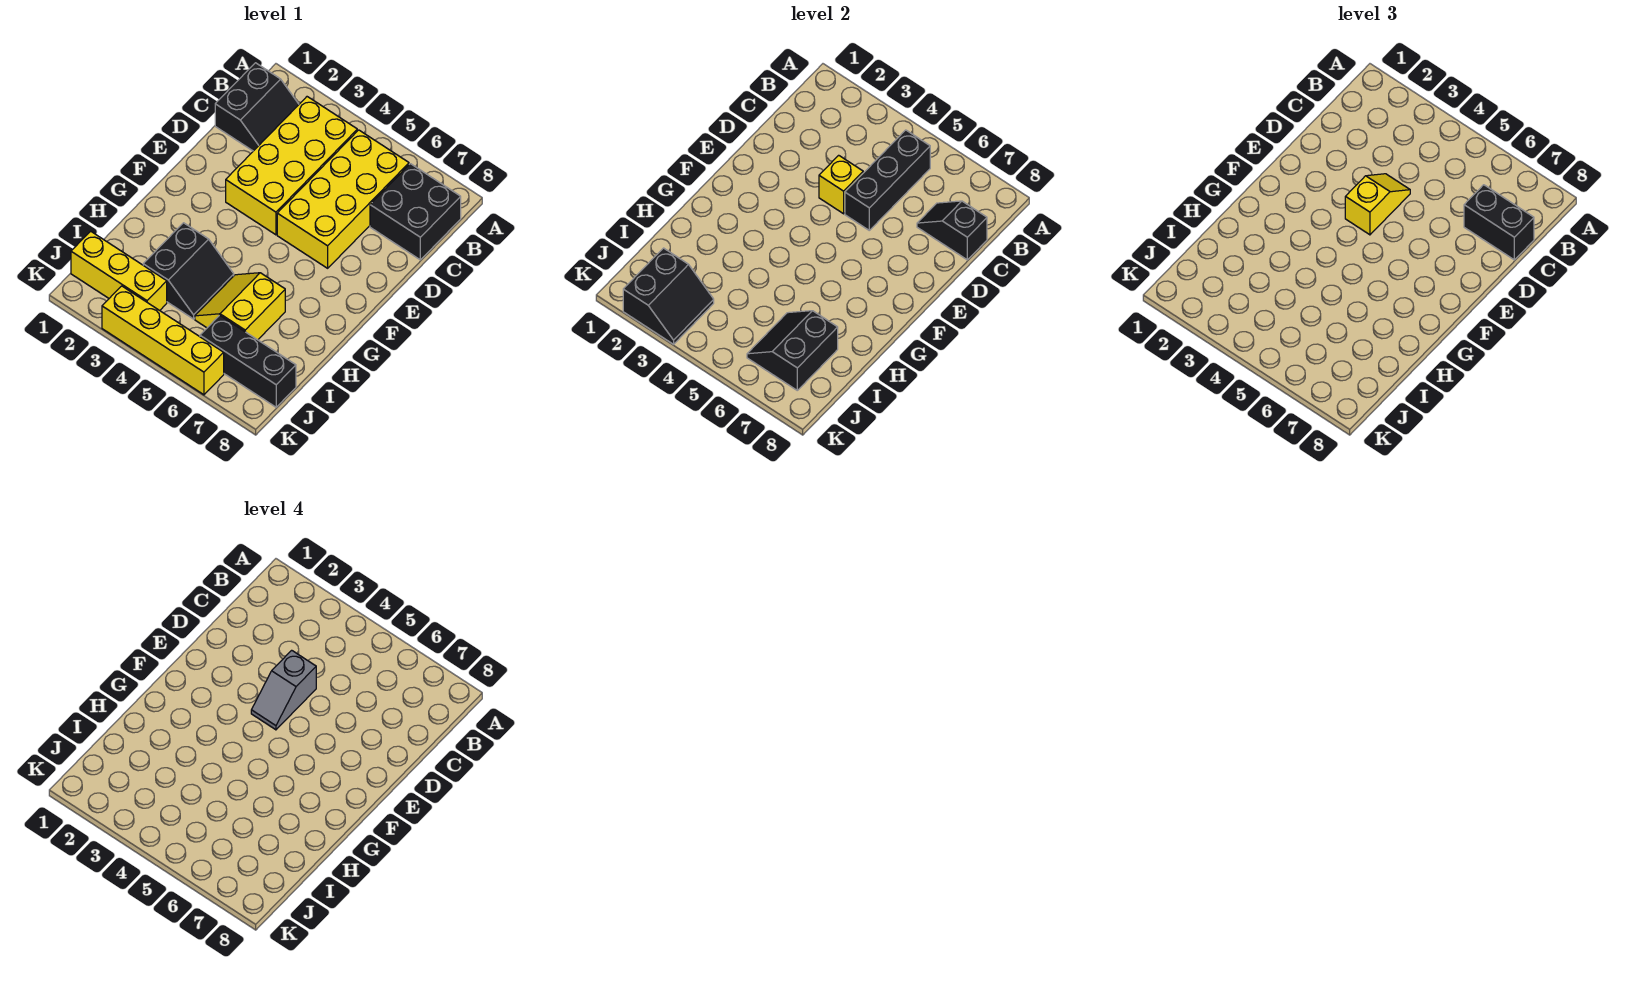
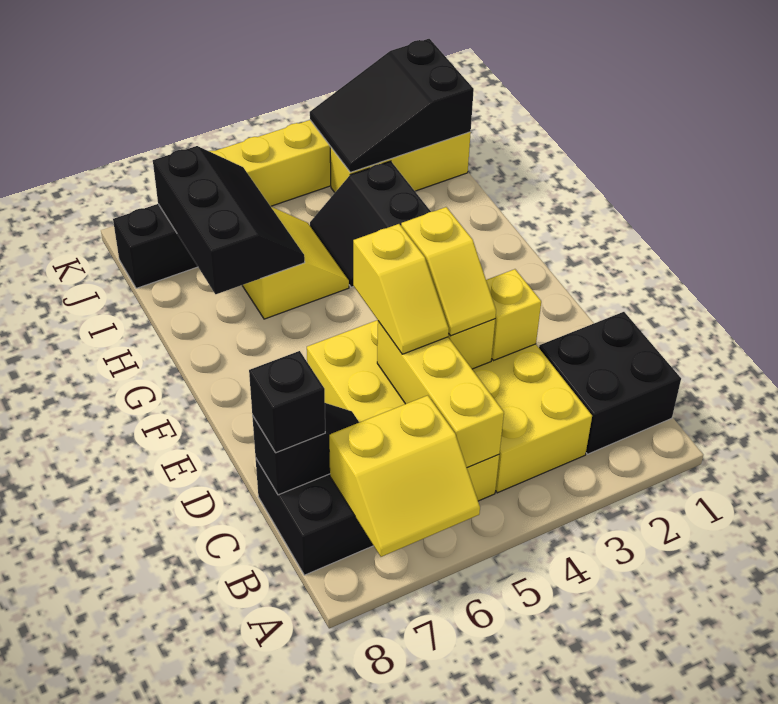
none -> yellow 2x2 slope [329,395,480,557]
black 2x2 slope [215,63,299,151] -> black 2x2 brick [539,312,681,454]
black 1x3 brick [845,130,930,230] -> yellow 1x3 brick [377,321,504,467]
black 1x2 brick [1464,185,1534,260] -> black 1x1 brick [249,351,325,453]
none -> yellow 1x1 brick [486,269,541,361]
grey 1x2 slope [251,650,316,730] -> none
none -> yellow 1x2 slope [353,224,449,354]
black 2x2 slope [747,311,838,390] -> black 2x3 slope [153,146,305,294]
black 2x2 slope [623,248,714,344] -> black 2x3 slope [310,39,474,172]

